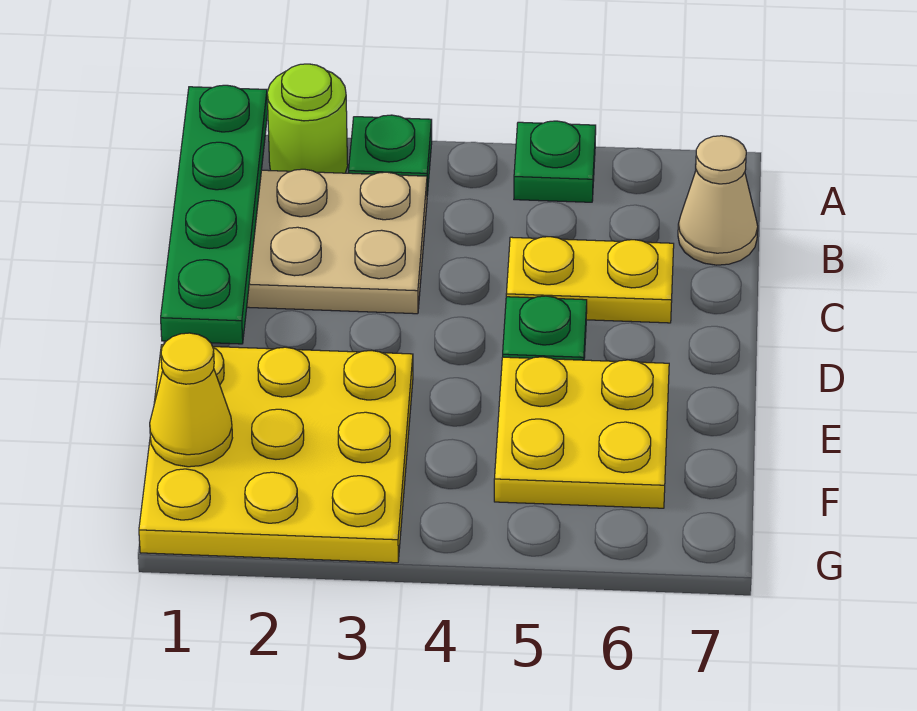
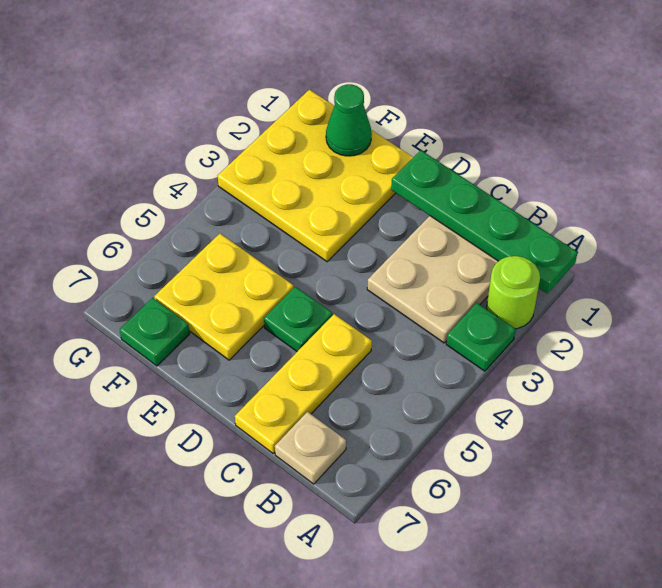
green 1x1 plate [514,121,596,202] -> green 1x1 plate moved to [120,298,190,366]
tan 1x1 cone [678,136,758,265] -> tan 1x1 plate [275,412,346,484]
yellow 1x2 plate [506,237,674,323] -> yellow 1x3 plate [235,314,372,453]
yellow 1x1 cone [150,333,232,467] -> green 1x1 cone [326,84,372,156]

